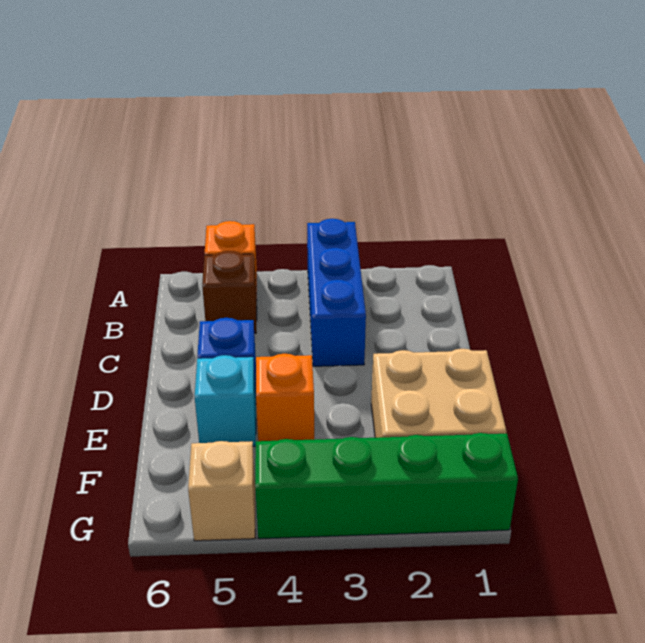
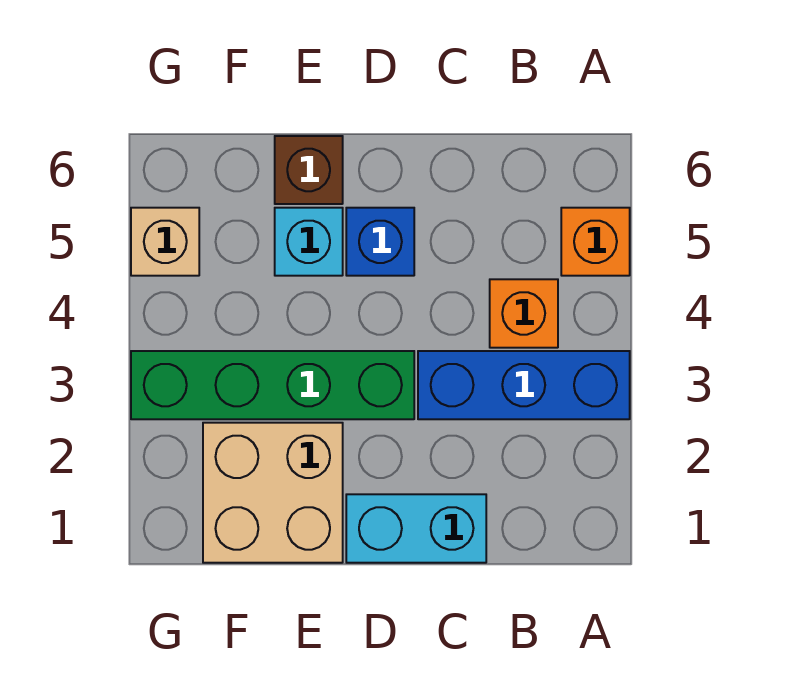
brown 1x1 brick [202,251,257,333] -> brown 1x1 brick moved to [275,136,343,204]
none -> cyan 1x2 brick [346,494,486,563]
orange 1x1 brick [256,354,314,441] -> orange 1x1 brick moved to [490,279,558,348]
green 1x4 brick [255,433,518,539] -> green 1x4 brick turned to [131,351,414,419]

